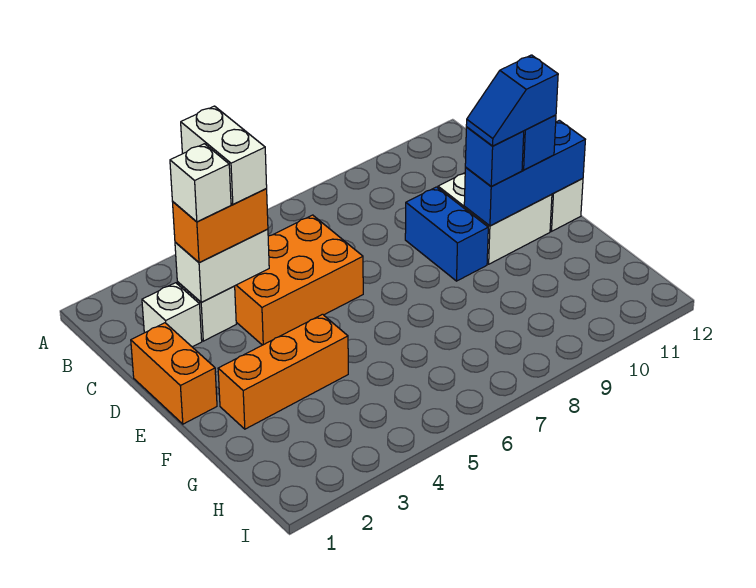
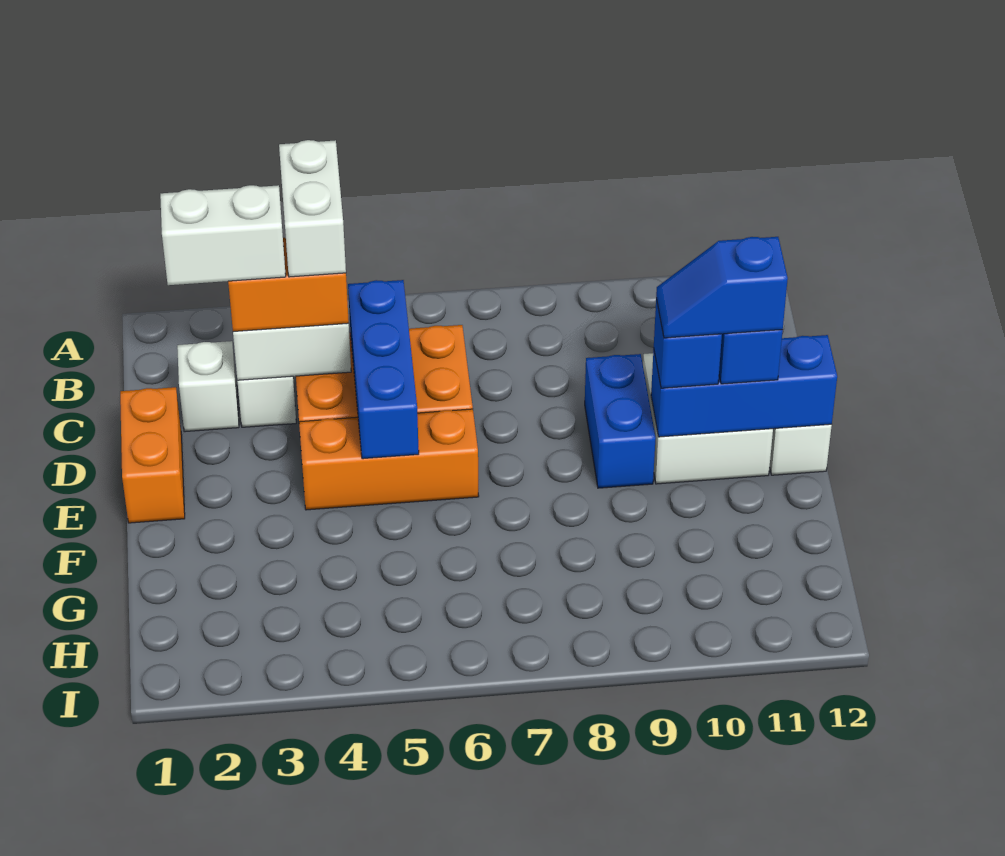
white 1x1 brick [170,144,231,222] -> white 1x2 brick [160,185,286,285]
none -> blue 1x3 brick [348,280,419,459]
orange 1x3 brick [218,314,348,429] -> orange 1x3 brick moved to [299,409,479,510]

